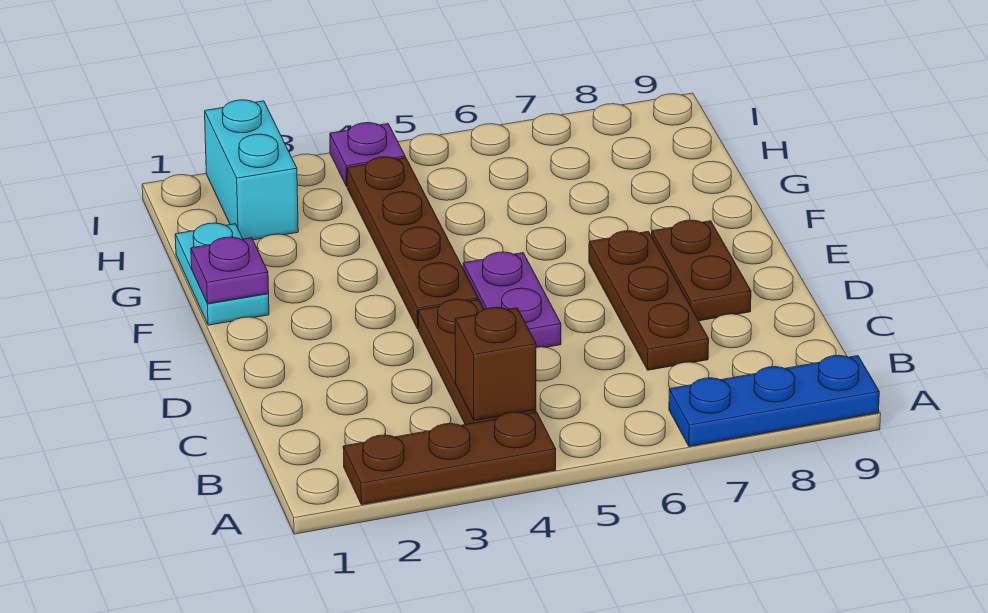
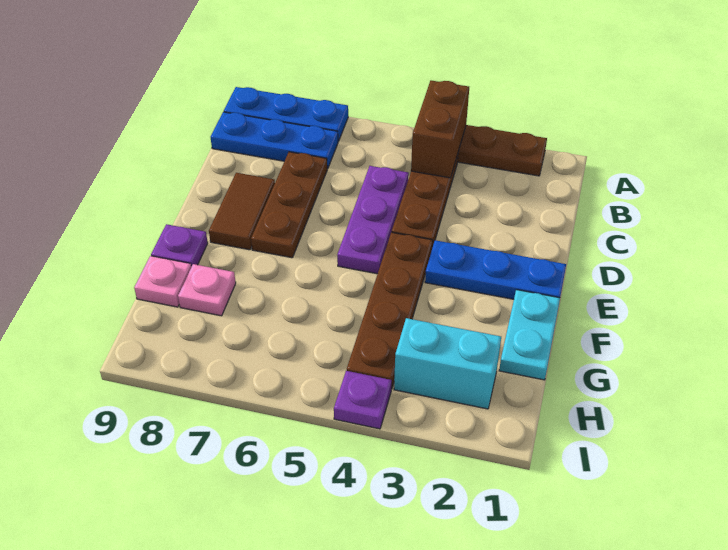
brown 1x1 brick [455,308,536,420] -> brown 1x2 brick [411,81,469,178]
none -> blue 1x3 plate [211,112,338,169]
purple 1x2 plate [463,252,561,347] -> purple 1x3 plate [337,166,409,274]
brown 1x2 plate [652,220,751,321] -> brown 1x2 tile [209,173,275,250]
none -> blue 1x3 plate [425,240,566,299]
purple 1x1 plate [191,237,269,304] -> purple 1x1 plate moved to [151,224,208,267]
none -> pink 1x1 plate [178,264,236,316]
none -> pink 1x1 plate [134,256,191,307]
cyan 1x2 brick [205,100,298,240] -> cyan 1x2 brick turned to [394,318,501,409]

